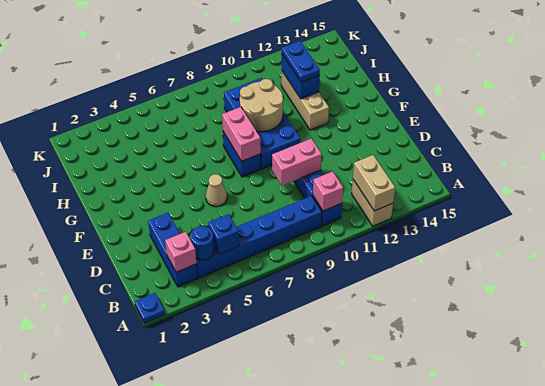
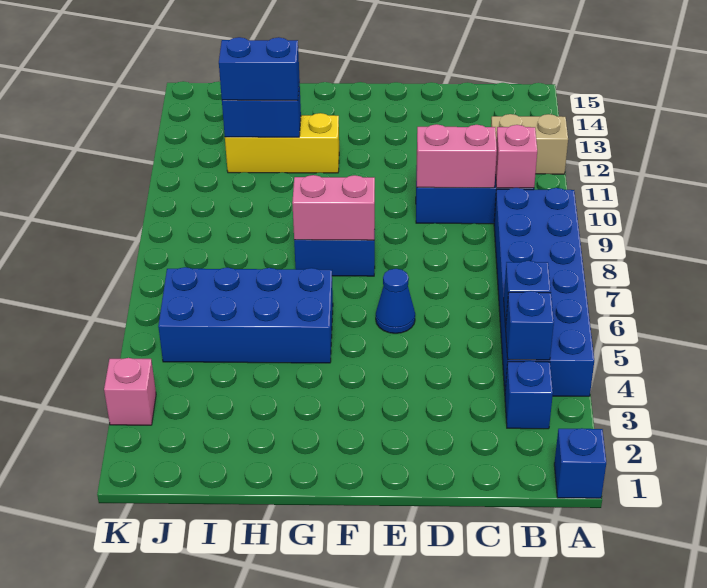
blue 1x1 plate [135,293,165,323] -> blue 1x1 brick [554,428,606,498]
tan 1x2 brick [353,155,395,211] -> none
blue 1x3 brick [148,213,198,287] -> blue 1x1 brick [505,361,553,429]
pink 1x1 brick [165,232,197,272] -> pink 1x1 brick moved to [104,358,156,425]
blue 1x6 brick [196,196,322,278] -> blue 2x6 brick [494,188,594,396]
blue 1x1 round brick [191,226,214,260] -> blue 1x1 brick [506,291,554,360]
pink 1x2 brick [272,139,322,186] -> pink 1x2 brick turned to [417,124,497,188]
tan 1x1 cone [206,174,227,207] -> blue 1x1 cone [376,269,415,333]
blue 2x4 brick [224,78,300,169] -> blue 2x4 brick moved to [158,267,333,363]
tan 2x2 round brick [240,79,283,132] -> none
tan 1x3 brick [281,72,329,130] -> yellow 1x3 brick [225,113,339,173]
blue 1x2 plate [282,41,320,82] -> blue 1x2 brick [219,37,299,100]

